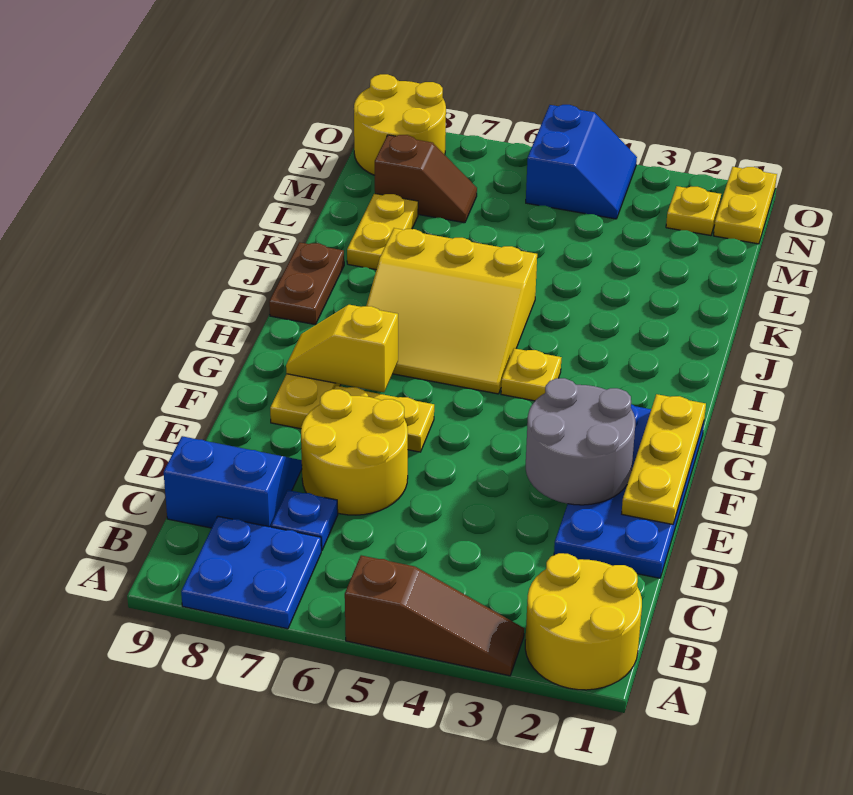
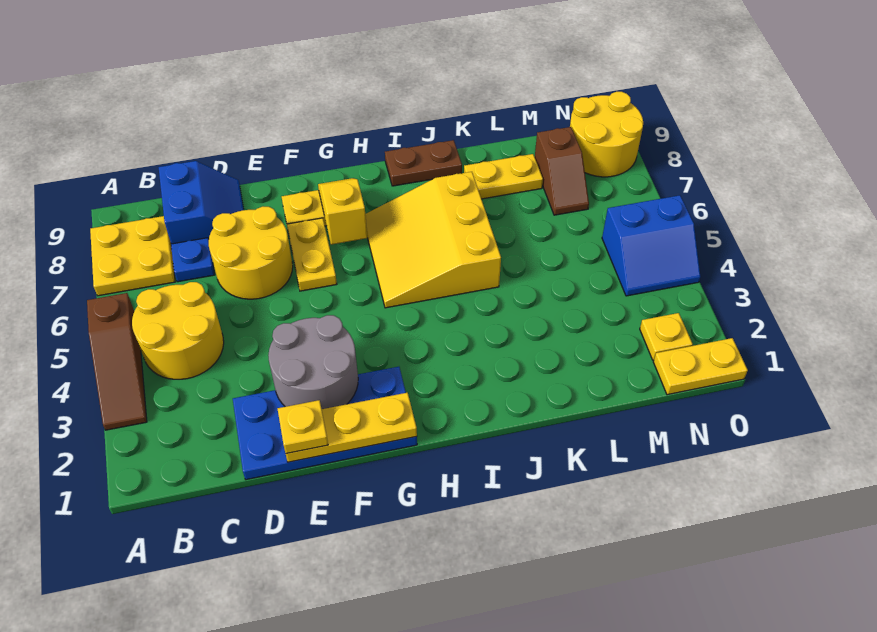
yellow 2x2 round brick [525,553,642,690] -> yellow 2x2 round brick moved to [132,282,224,379]
blue 2x2 plate [181,516,321,629] -> yellow 2x2 plate [90,216,175,296]
yellow 1x1 plate [501,348,561,401] -> yellow 1x1 plate moved to [278,400,328,454]

